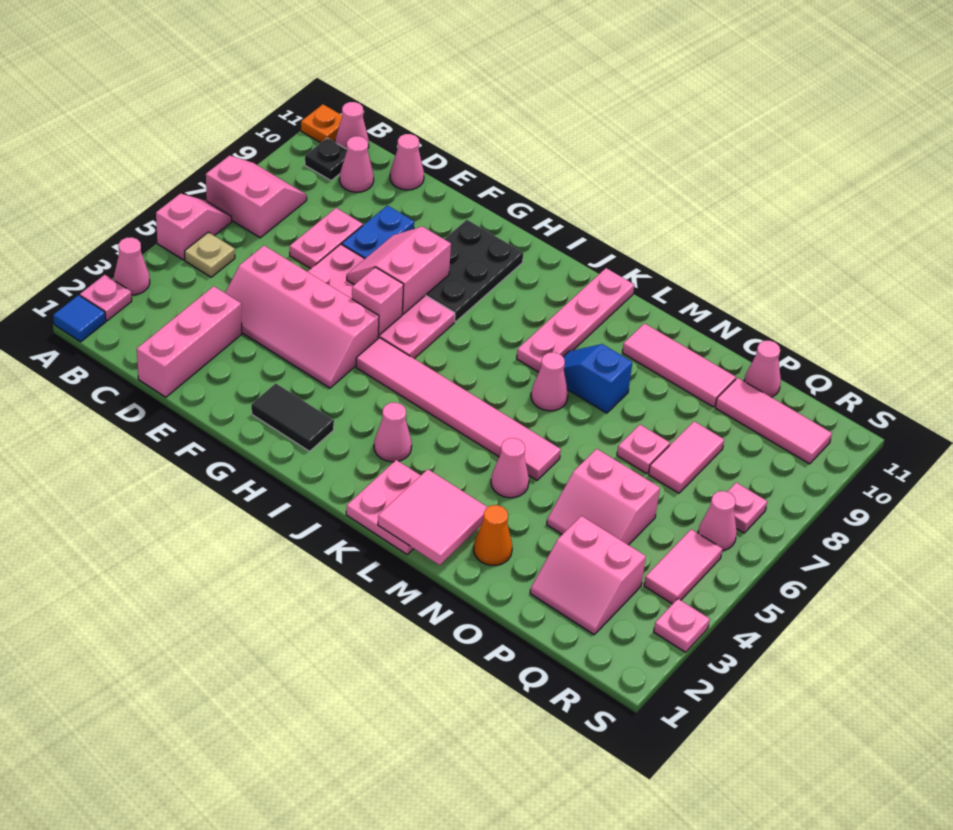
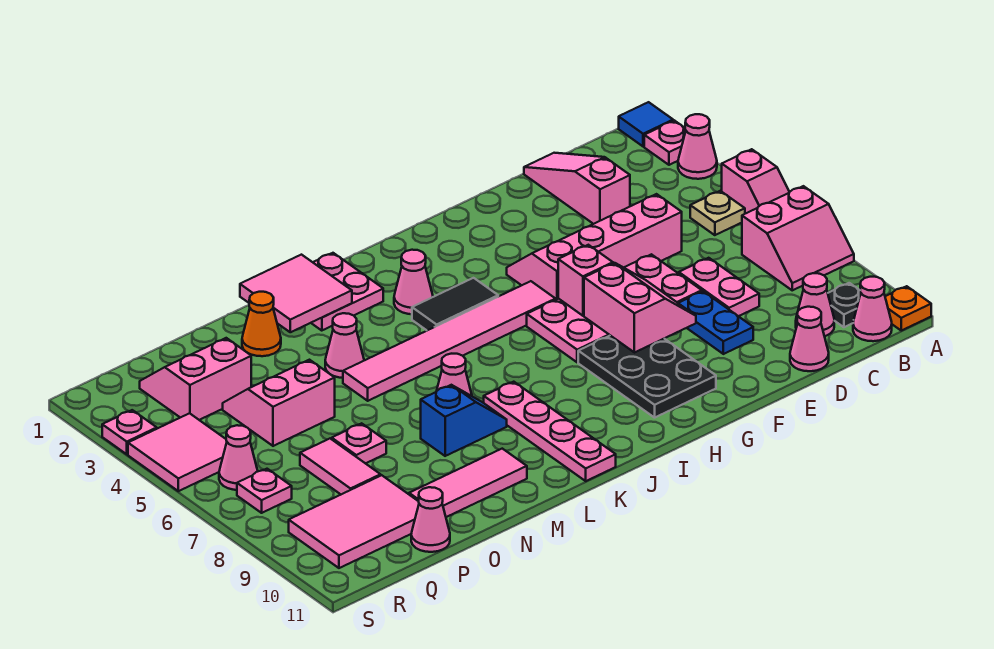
pink 1x3 brick [137,286,242,397] -> pink 1x3 slope [524,153,630,224]
black 1x2 tile [251,383,334,451] -> black 1x2 tile moved to [412,278,498,330]
pink 1x3 tile [715,378,832,464] -> pink 2x3 tile [289,475,419,568]
pink 1x2 tile [644,529,722,604] -> pink 2x2 tile [128,413,227,491]

